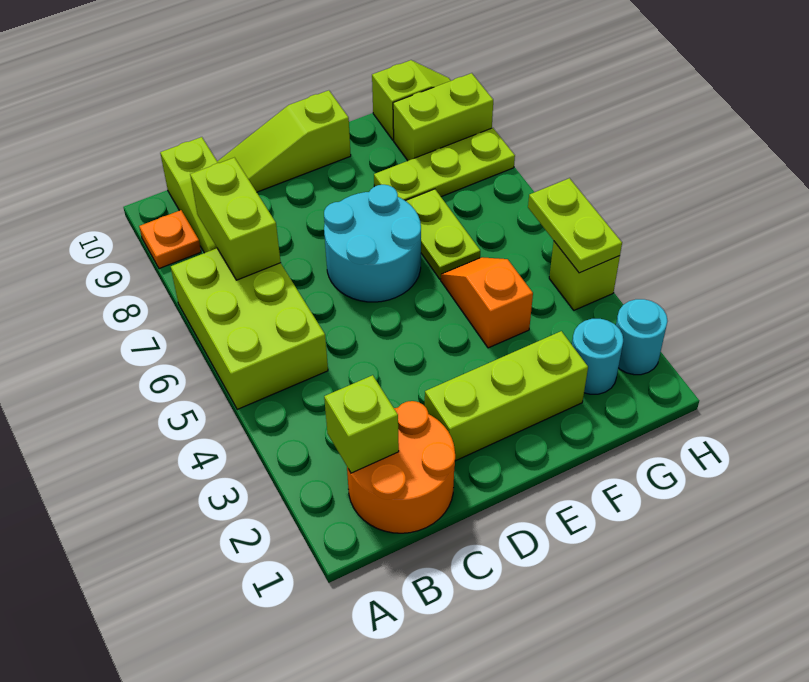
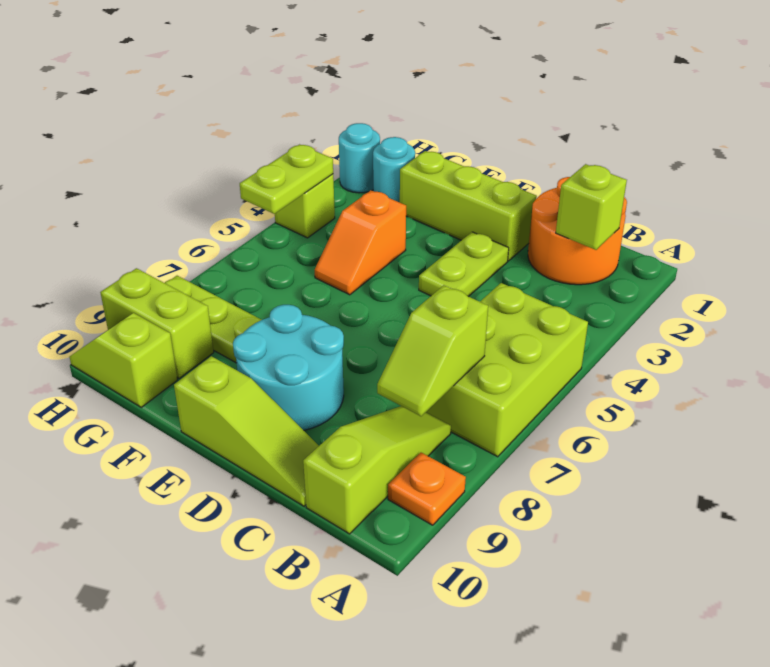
lime 1x2 brick [190,158,281,280] -> lime 1x2 slope [377,285,488,416]
cyan 2x2 round brick [324,185,421,302] -> cyan 2x2 round brick moved to [233,305,344,430]
lime 1x2 plate [406,189,480,279] -> lime 1x2 plate moved to [419,232,509,297]

